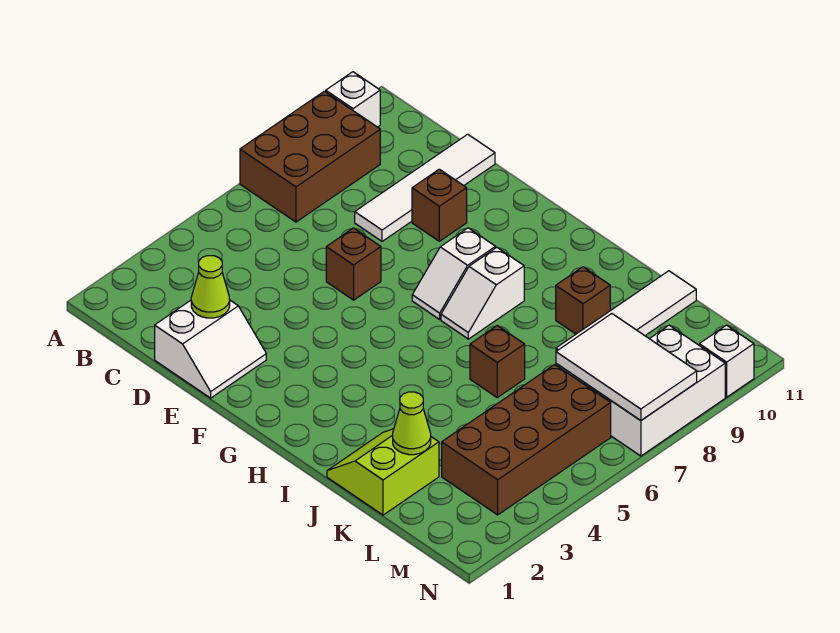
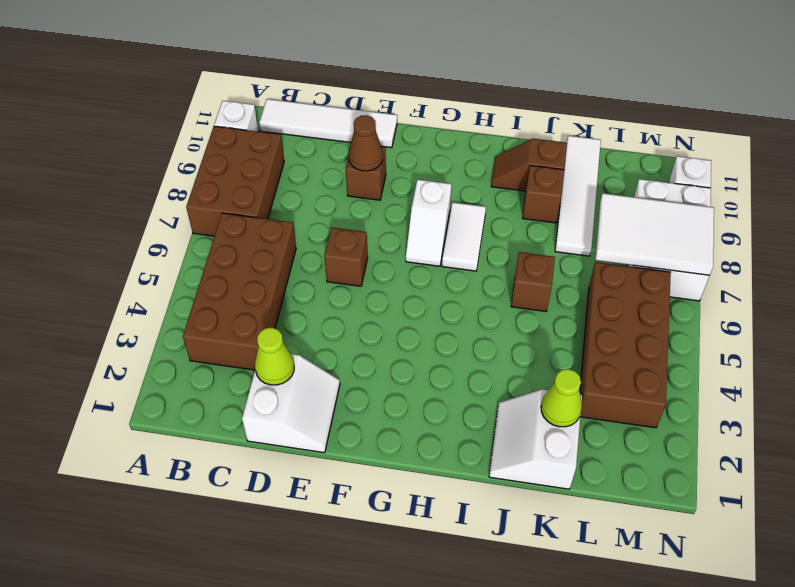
none -> brown 2x4 brick [183,213,296,370]
white 1x4 tile [355,134,495,241] -> white 1x4 tile turned to [259,99,397,148]
none -> brown 1x1 cone [349,115,383,171]
white 1x2 slope [441,247,524,339] -> white 1x2 tile [442,202,486,271]
none -> brown 1x2 slope [491,138,567,191]
lime 2x2 slope [327,429,439,515] -> white 2x2 slope [489,389,582,489]

